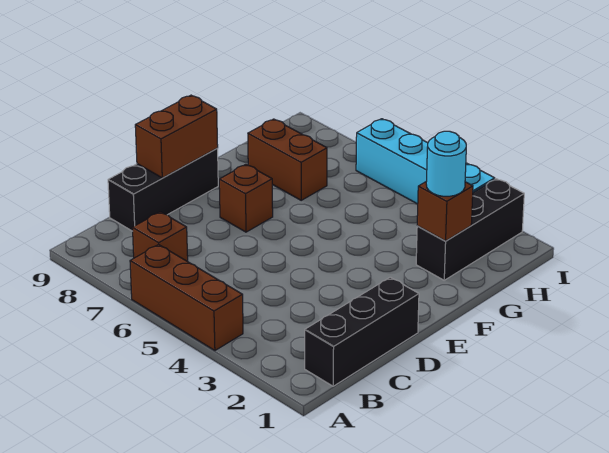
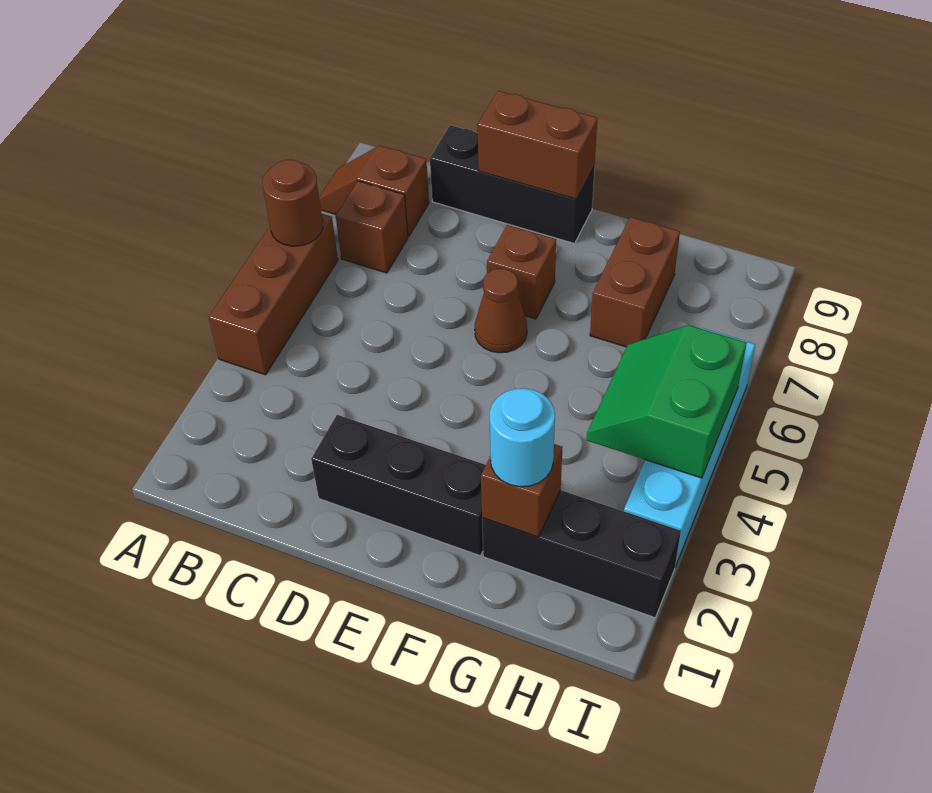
none -> brown 1x1 round brick [262,160,323,246]
none -> brown 1x2 slope [319,146,429,236]
black 1x3 brick [305,277,419,386] -> black 1x3 brick moved to [311,415,486,556]
none -> brown 1x1 cone [475,269,527,353]
none -> green 2x2 slope [587,325,747,478]

